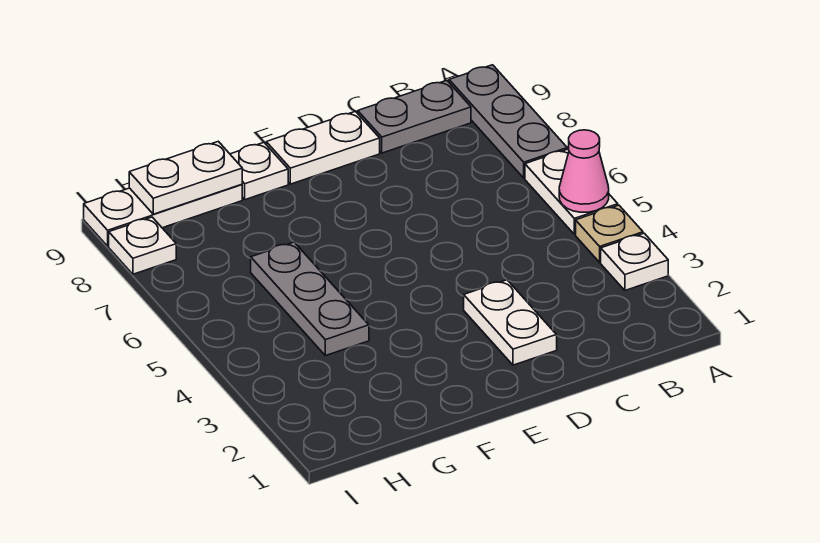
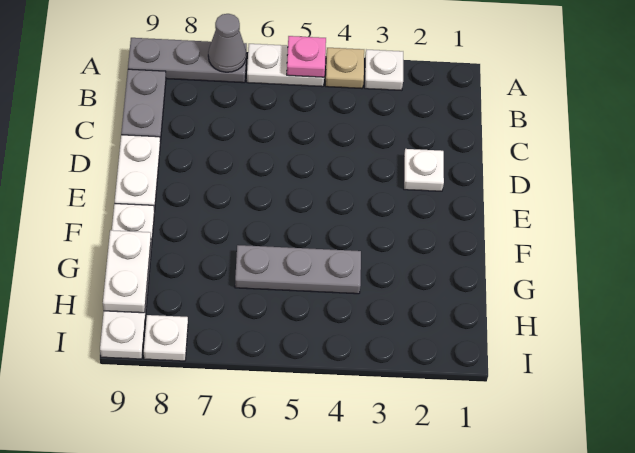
pink 1x1 cone [559,130,609,212] -> pink 1x1 plate [287,36,326,77]
none -> grey 1x1 cone [208,14,246,72]
white 1x2 plate [464,280,557,365] -> white 1x1 plate [404,149,444,191]

